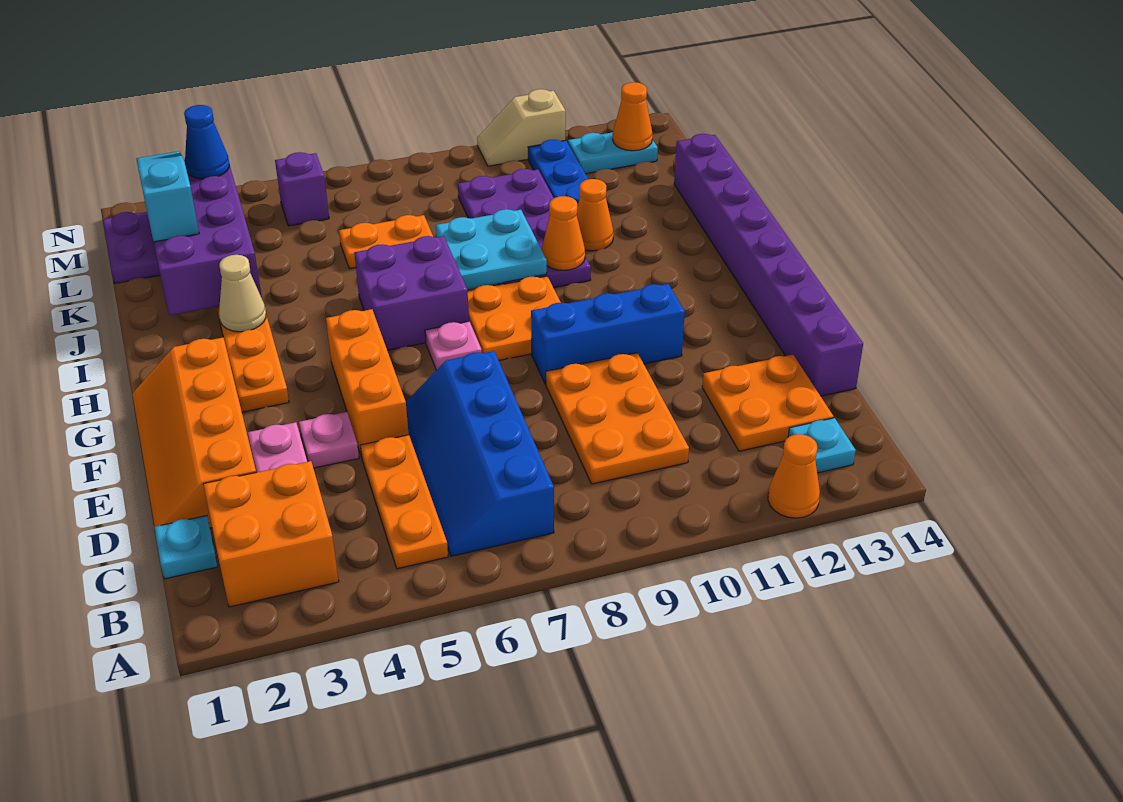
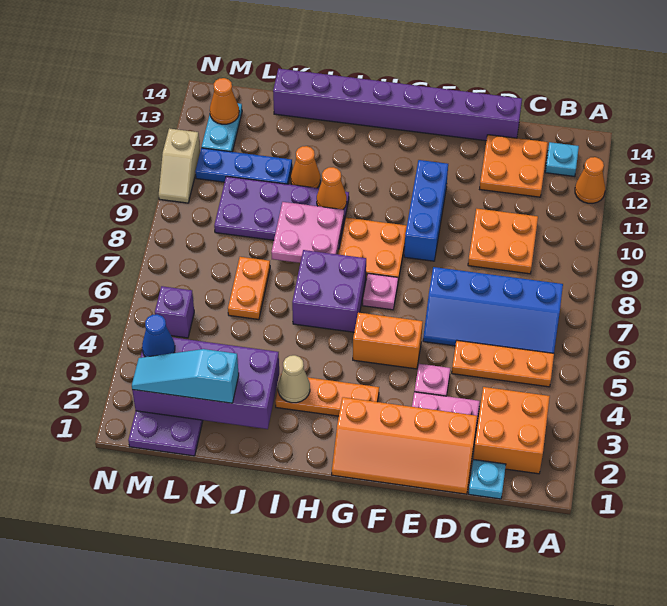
orange 2x3 plate [546,353,689,484] -> orange 2x2 plate [468,209,538,274]
orange 1x3 brick [326,309,409,457] -> orange 1x2 brick [353,313,423,369]
cyan 2x2 plate [436,209,547,289] -> pink 2x2 plate [271,202,344,263]

